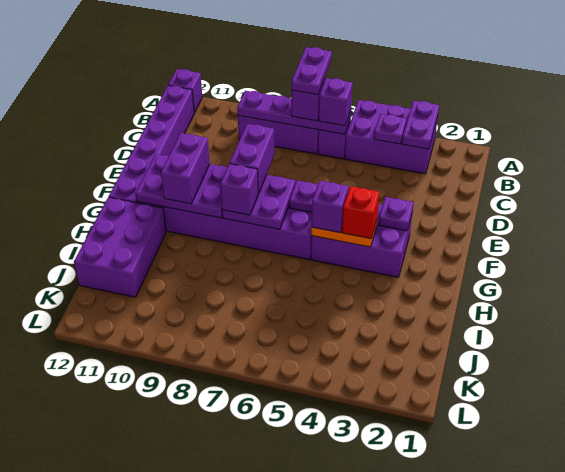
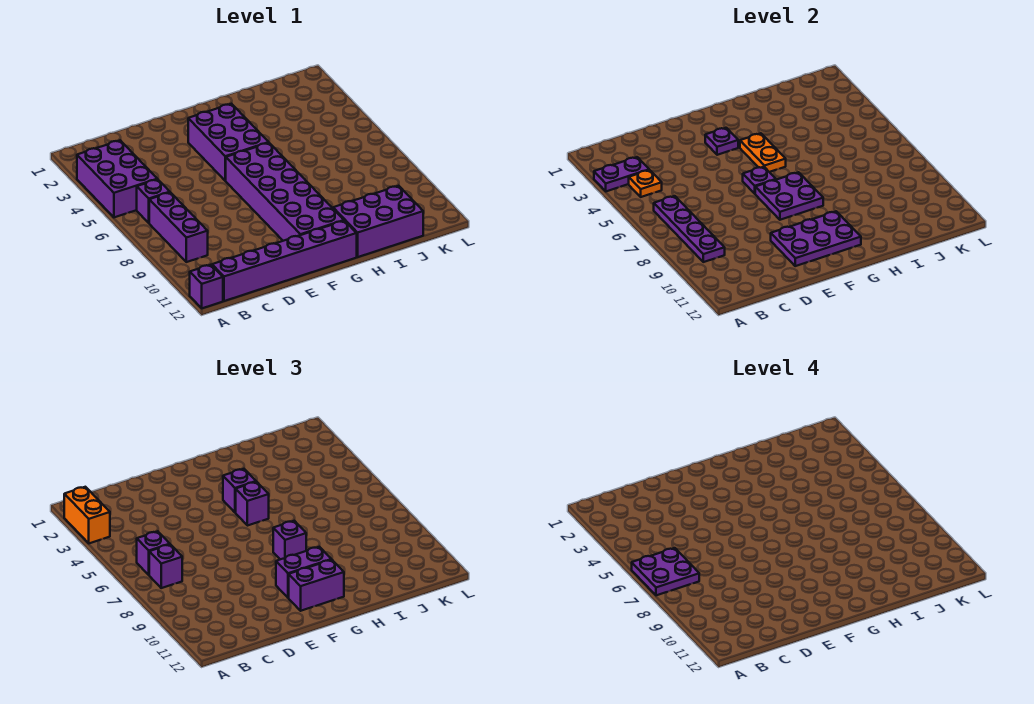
none -> orange 1x2 brick [64,487,110,543]
purple 1x2 plate [291,47,332,95] -> purple 2x2 plate [632,548,699,595]
purple 1x1 plate [374,114,406,144] -> orange 1x1 plate [629,170,662,197]
purple 1x2 brick [230,124,275,194] -> purple 1x2 brick moved to [289,560,344,611]
purple 2x3 plate [136,154,227,218] -> purple 2x3 plate turned to [771,211,861,266]
red 1x1 brick [342,186,380,239] -> purple 1x1 brick [223,469,256,512]

